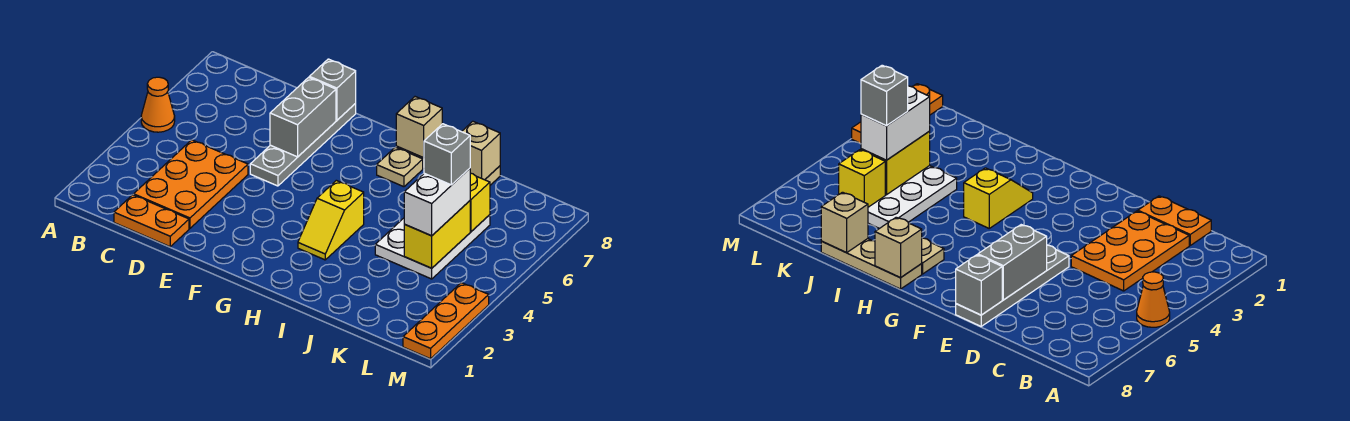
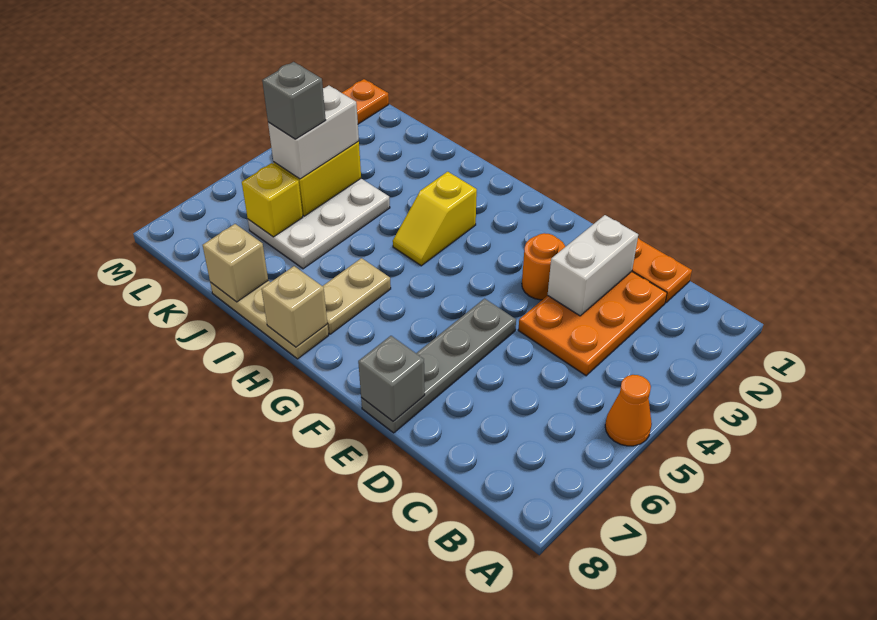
none -> white 1x2 brick [548,215,638,316]
none -> orange 1x1 round brick [522,233,566,300]
grey 1x2 brick [270,77,336,157] -> none
yellow 1x2 slope [298,180,364,260] -> yellow 1x2 slope turned to [393,172,477,266]
tan 1x1 plate [377,147,423,187] -> tan 1x2 plate [323,258,391,334]

